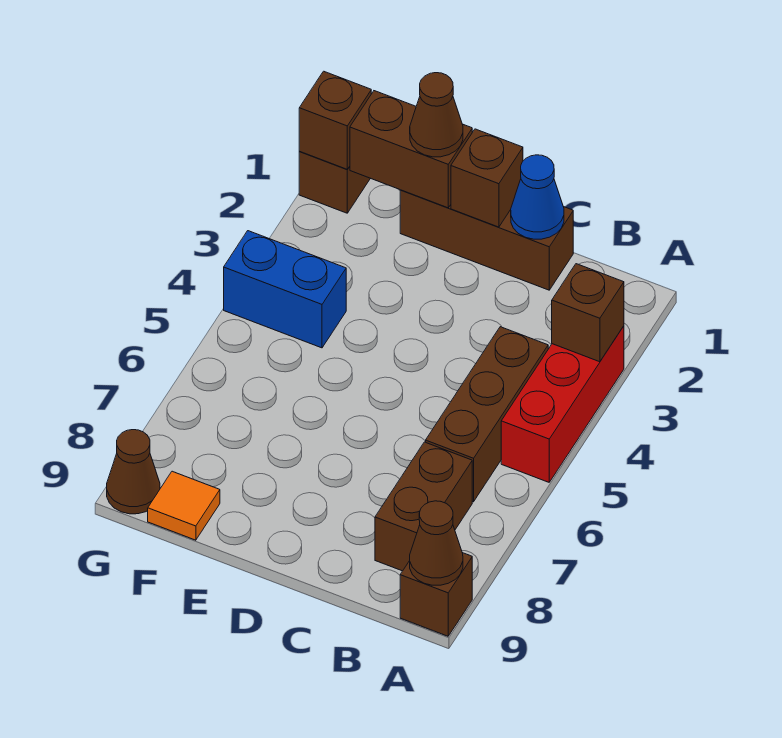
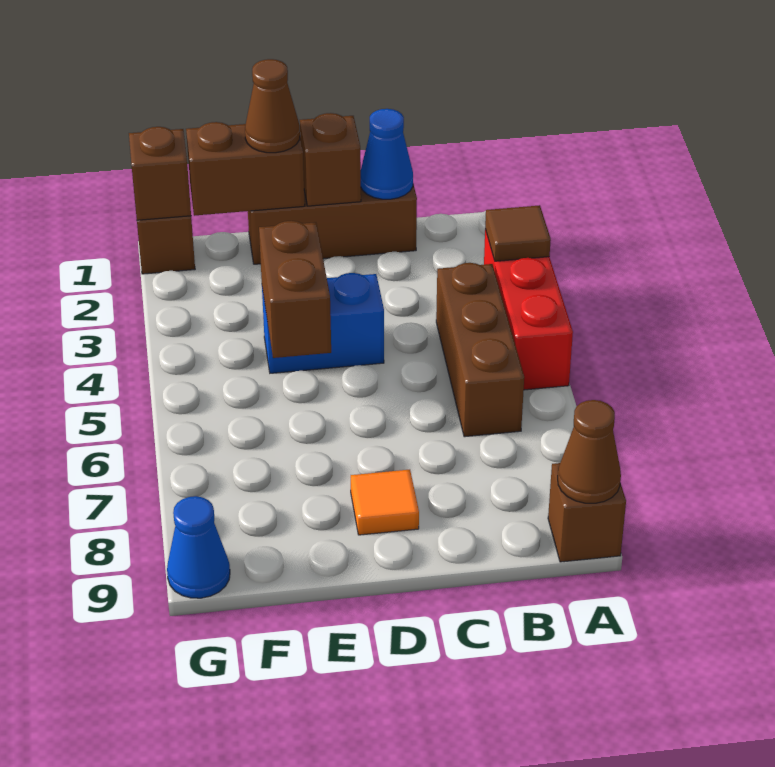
brown 1x1 brick [552,264,624,362] -> brown 1x1 tile [485,205,551,261]
brown 1x2 brick [375,442,472,571] -> brown 1x2 brick moved to [259,221,331,358]
blue 1x2 brick [224,231,346,348] -> blue 1x2 brick moved to [262,273,384,373]
orange 1x1 tile [148,471,220,540] -> orange 1x1 tile moved to [351,470,419,535]
brown 1x1 cone [107,430,160,514] -> blue 1x1 cone [167,496,230,598]

